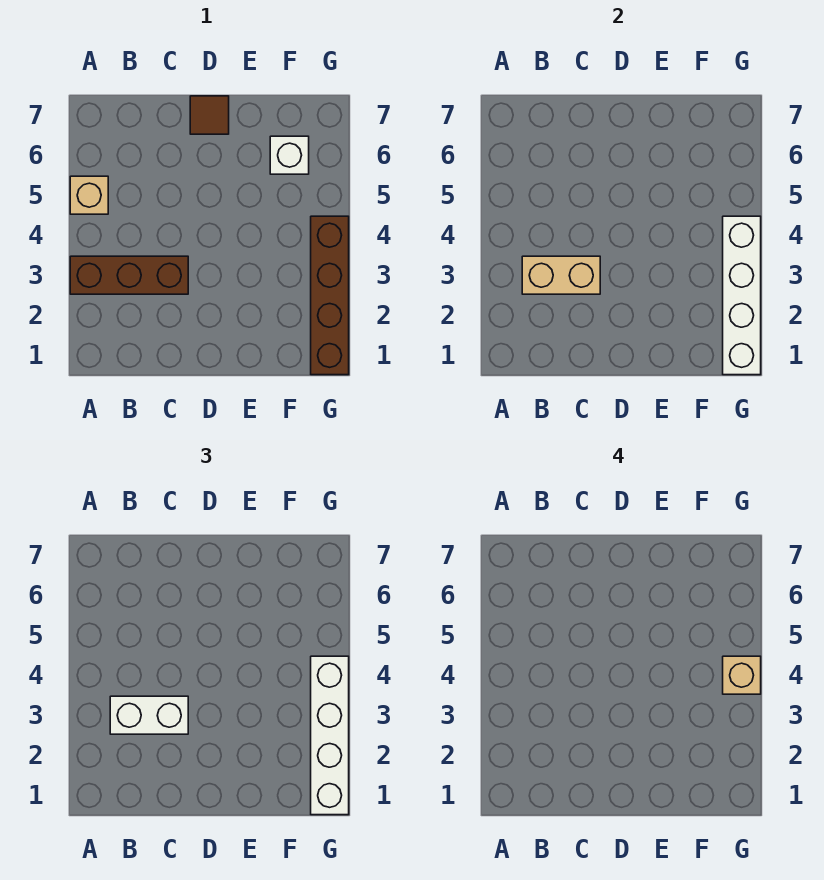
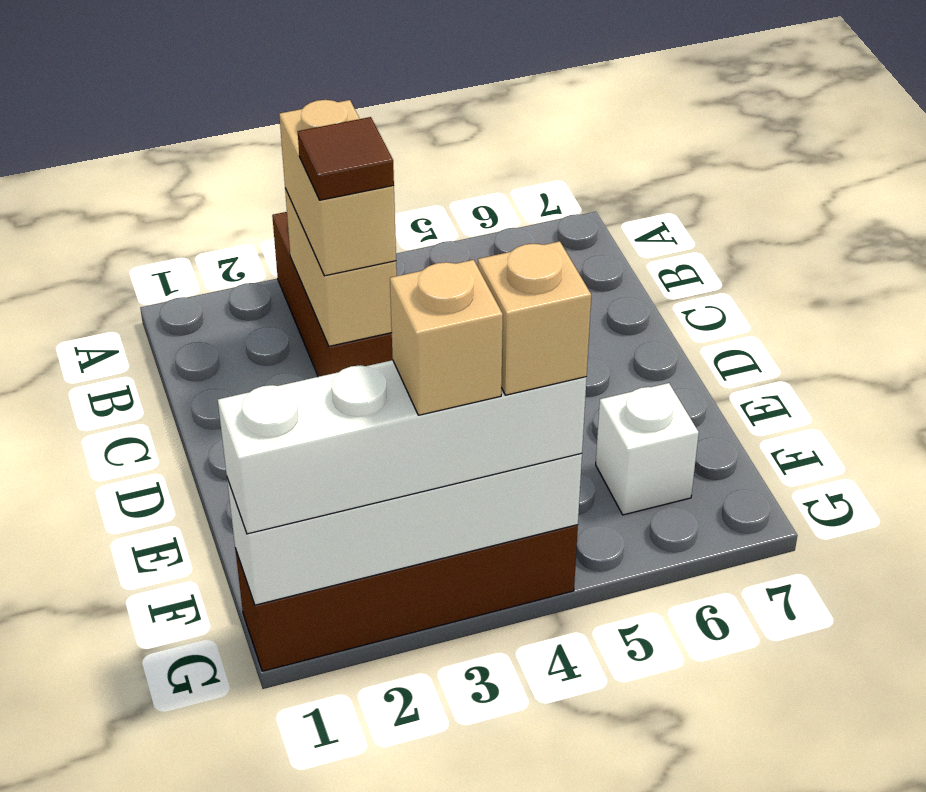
tan 1x1 brick [70,176,108,214] -> tan 1x1 brick moved to [390,260,503,415]
white 1x2 brick [110,696,188,734] -> tan 1x2 brick [279,100,396,276]
brown 1x1 tile [190,96,229,134] -> brown 1x1 tile moved to [298,117,394,200]

